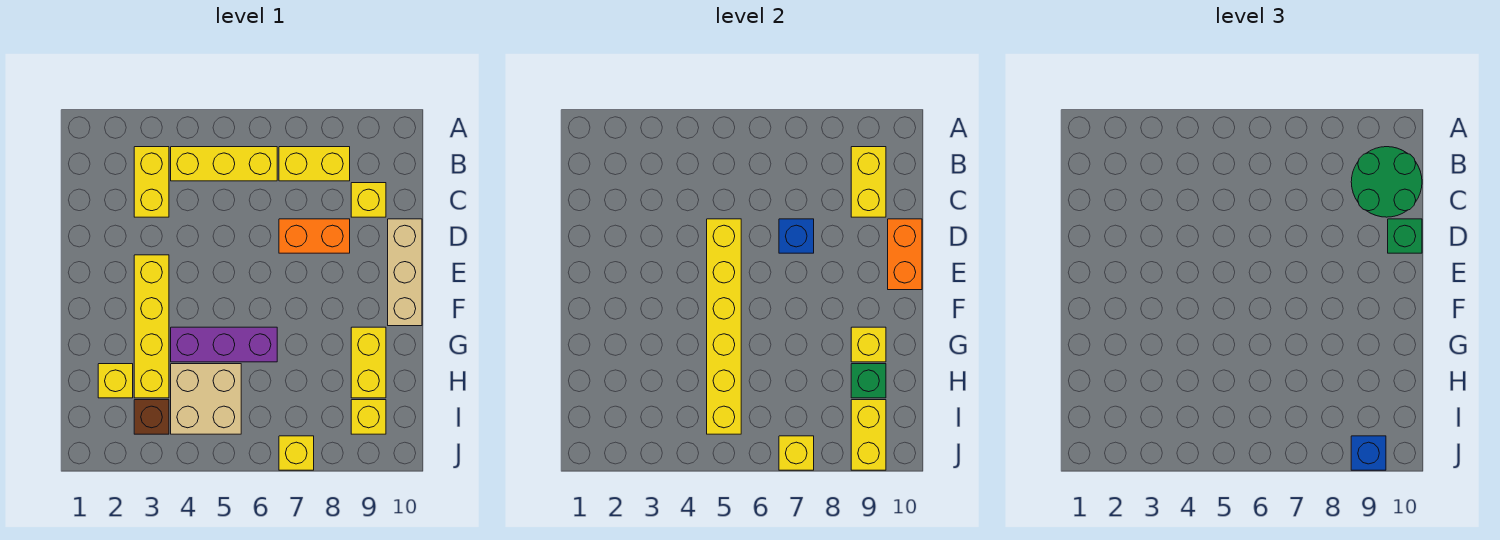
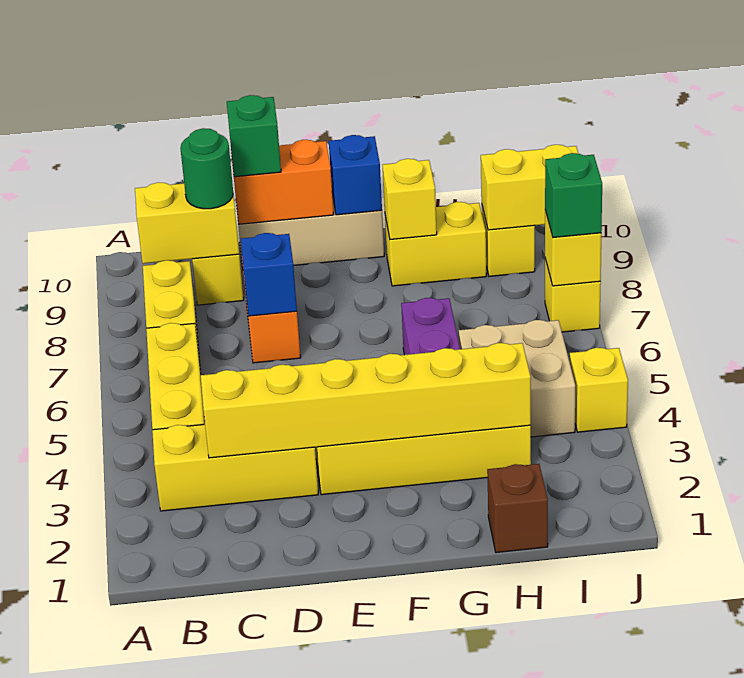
yellow 1x2 brick [134,147,169,217] -> yellow 1x3 brick [152,424,318,511]
green 2x2 round brick [1351,147,1422,217] -> green 1x1 round brick [180,128,233,209]
yellow 1x6 brick [707,219,741,434] -> yellow 1x6 brick moved to [201,343,531,458]
yellow 1x1 brick [98,364,133,398] -> yellow 1x1 brick moved to [570,348,628,432]
green 1x1 brick [851,364,886,398] -> green 1x1 brick moved to [545,153,602,238]
brown 1x1 brick [134,400,169,434] -> brown 1x1 brick moved to [487,464,548,553]
blue 1x1 brick [1351,436,1386,470] -> blue 1x1 brick moved to [329,135,382,215]

